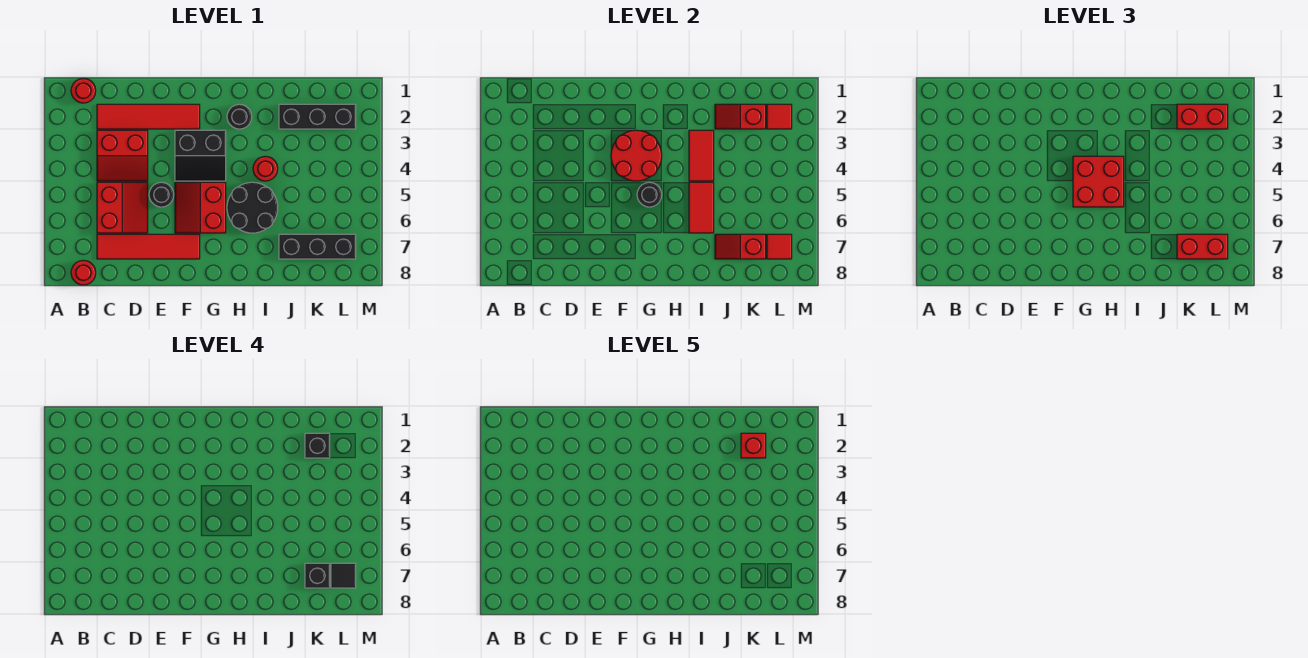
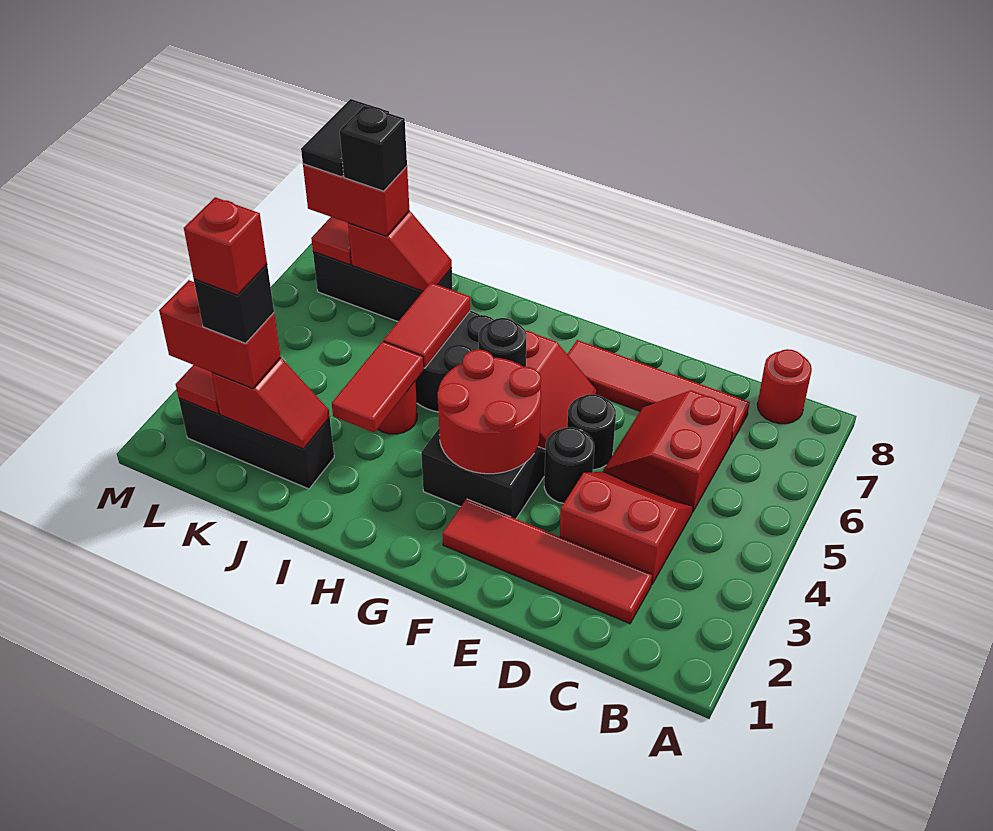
red 1x1 round brick [71,78,96,103] -> none
red 2x2 brick [1073,156,1124,207] -> none
black 1x1 round brick [227,104,252,129] -> black 1x1 round brick moved to [544,427,594,503]
black 1x1 tile [331,563,356,588] -> black 1x2 tile [301,99,389,177]

